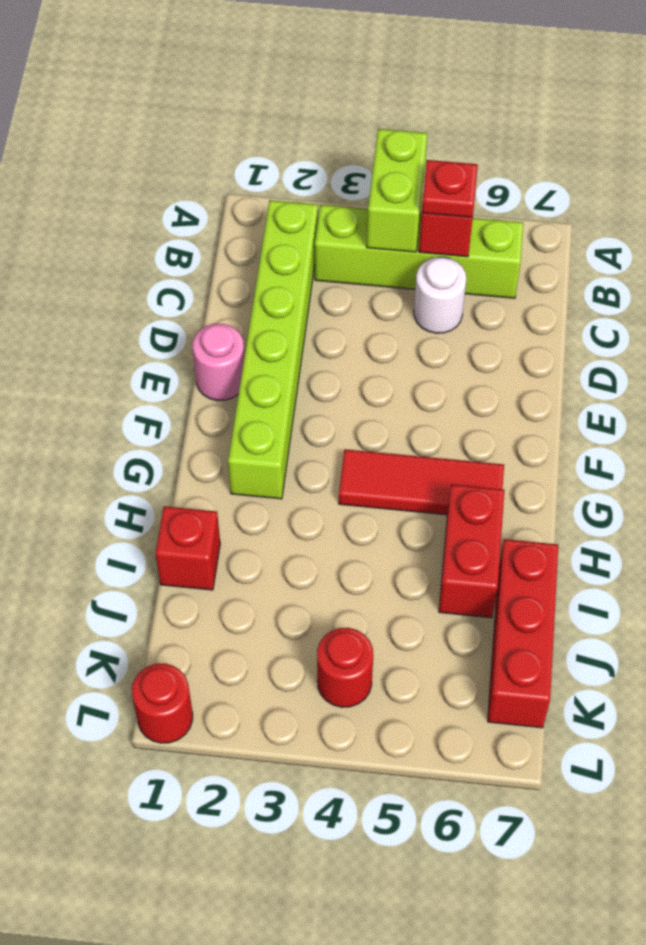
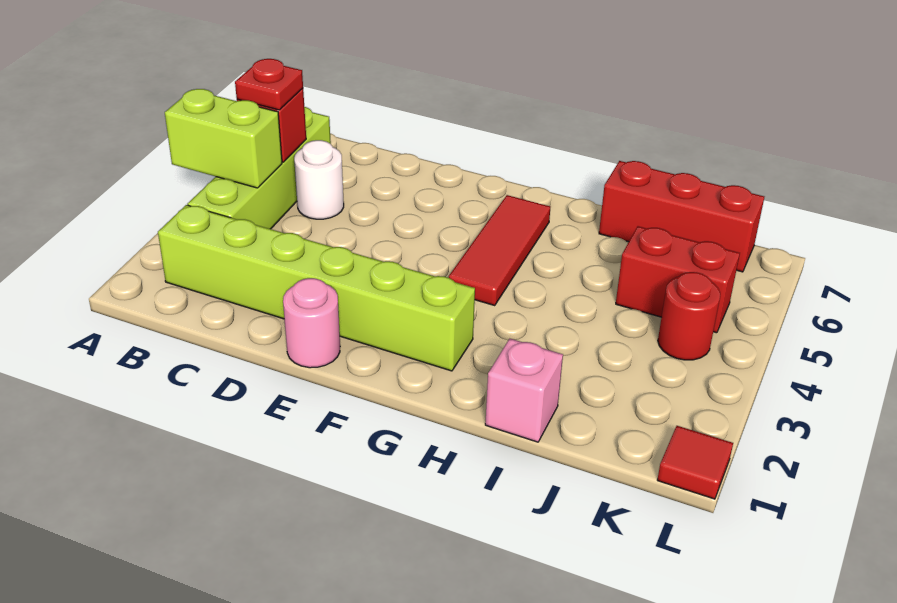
red 1x2 brick [439,485,504,618] -> red 1x2 brick moved to [616,226,740,333]
red 1x1 brick [155,506,220,590] -> pink 1x1 brick [485,339,563,442]
red 1x1 round brick [132,663,193,743] -> red 1x1 tile [657,426,733,499]

